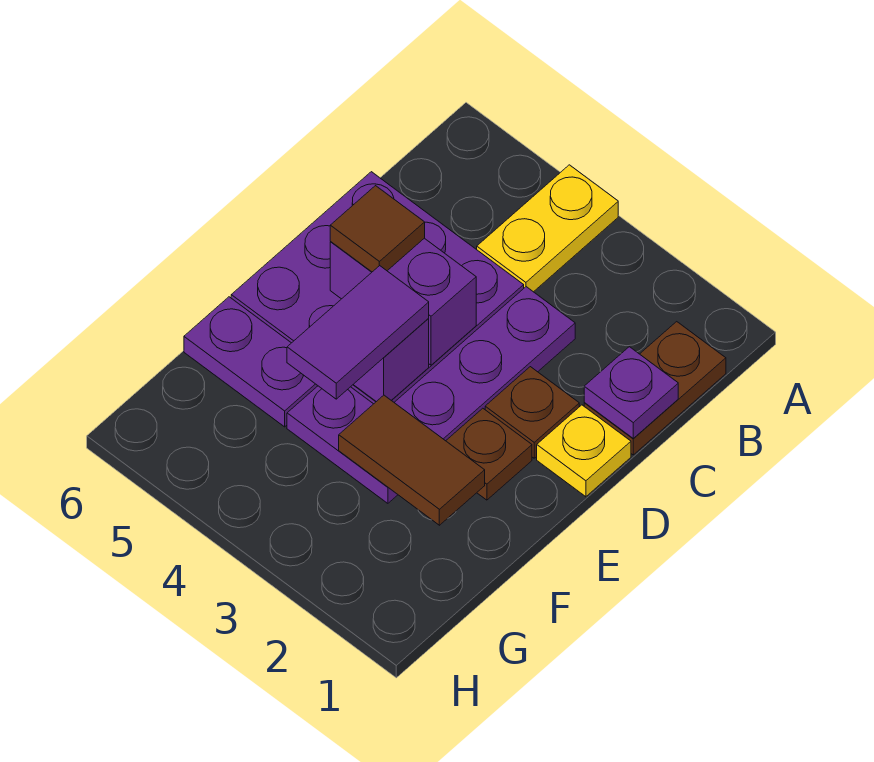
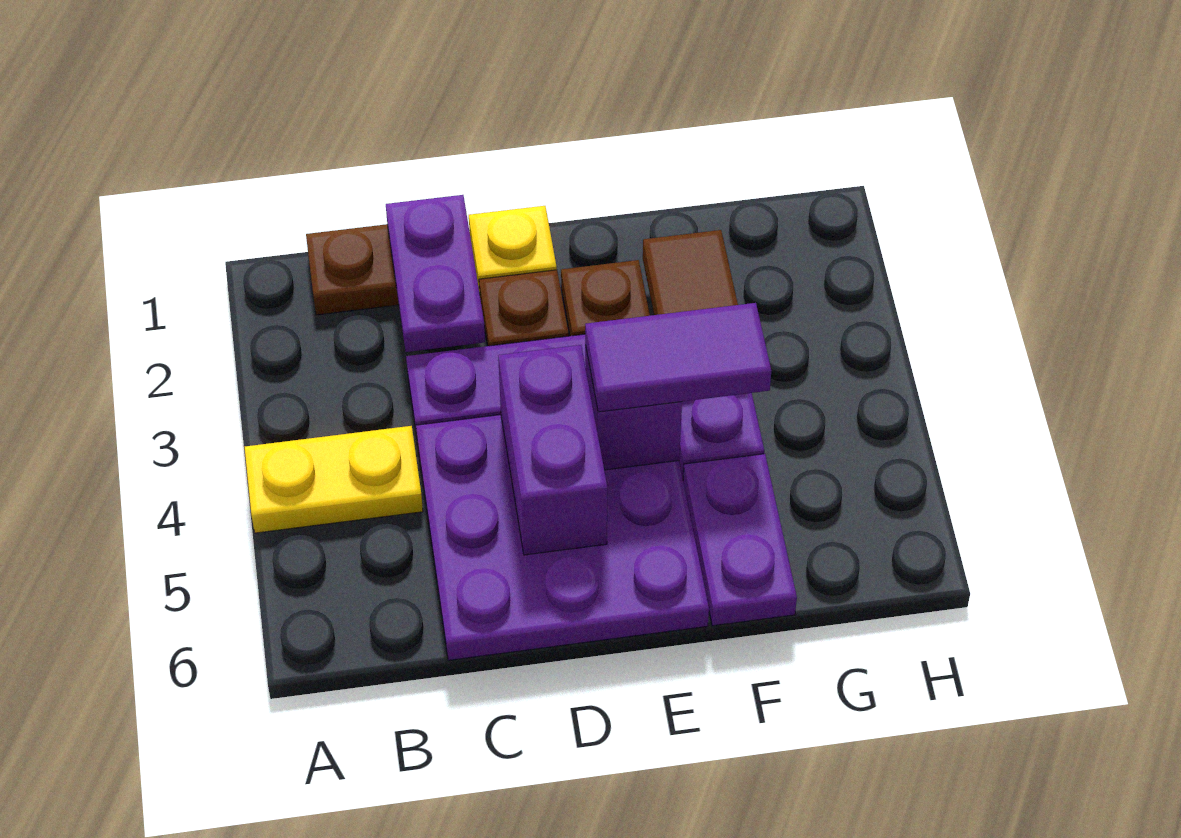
purple 1x1 plate [584,347,678,439] -> purple 1x2 plate [386,195,485,352]
brown 1x1 tile [330,186,425,272] -> none

